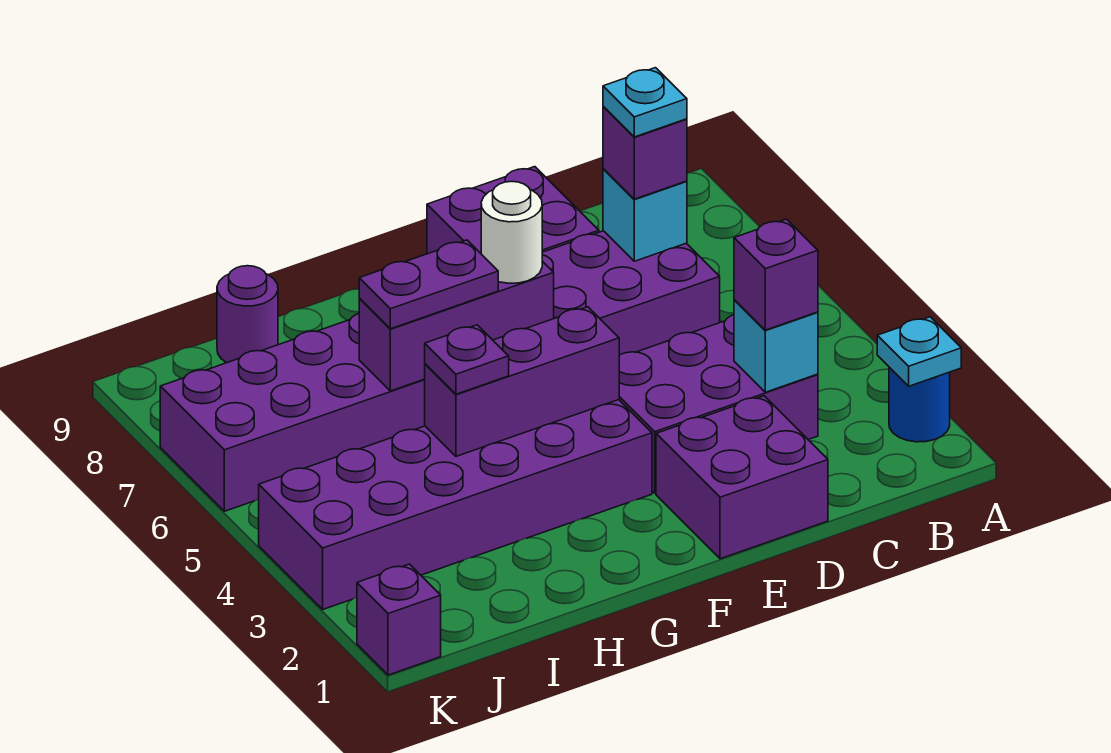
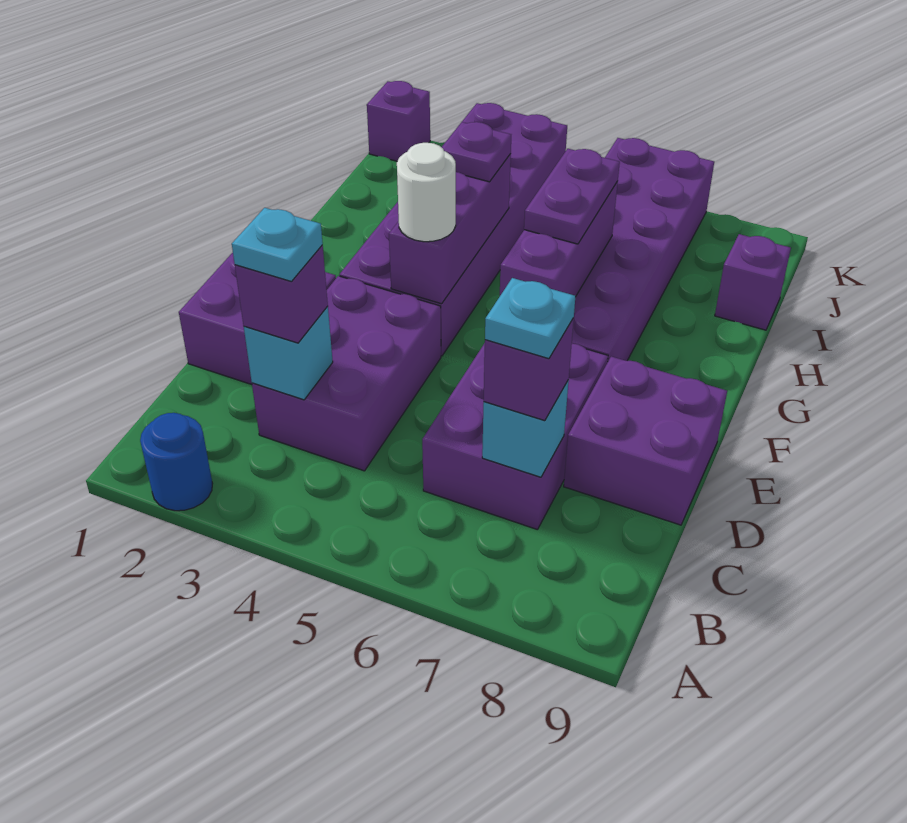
cyan 1x1 plate [877,317,961,386] -> cyan 1x1 plate moved to [232,208,323,281]
white 1x1 round brick [481,181,542,283] -> white 1x1 round brick moved to [397,143,456,242]
purple 1x1 round brick [217,266,278,363] -> purple 1x1 brick [715,234,791,330]

